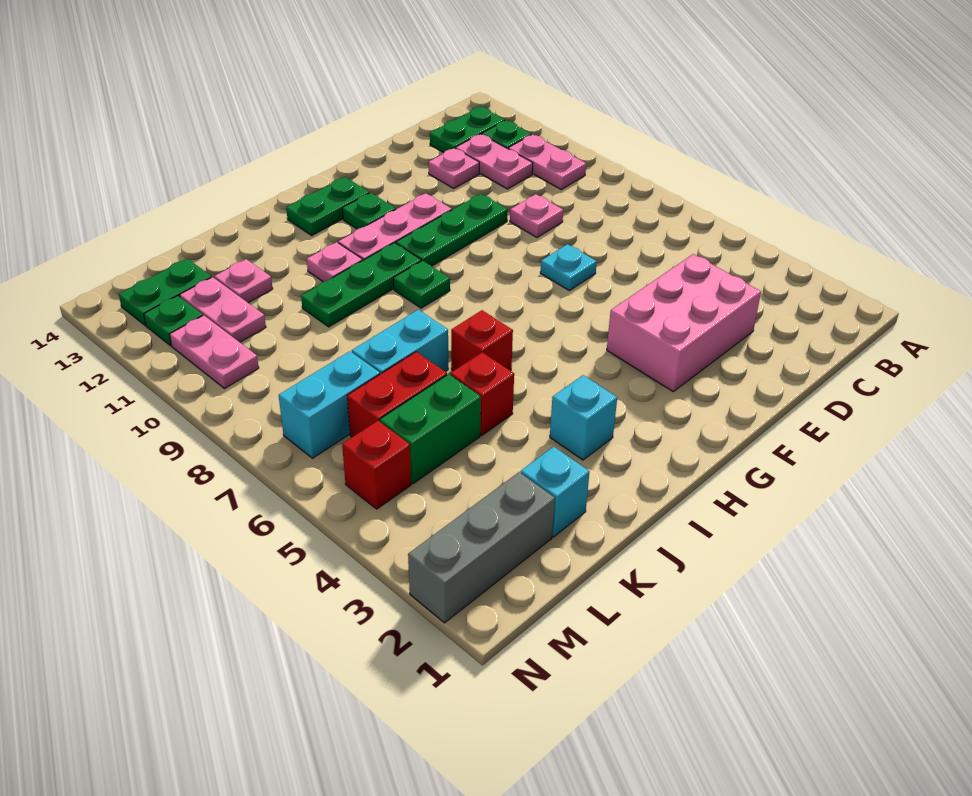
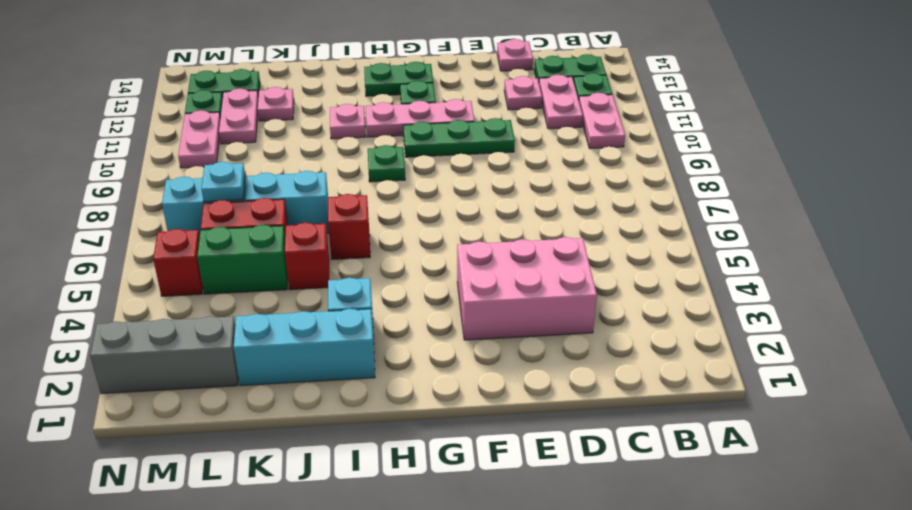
pink 1x1 plate [510,194,563,237] -> pink 1x1 plate moved to [497,39,533,71]
cyan 1x1 plate [540,244,597,291] -> cyan 1x1 plate moved to [201,162,245,202]
green 1x3 plate [301,243,421,327] -> none
cyan 1x1 brick [521,447,590,537] -> cyan 1x3 brick [234,309,375,386]

